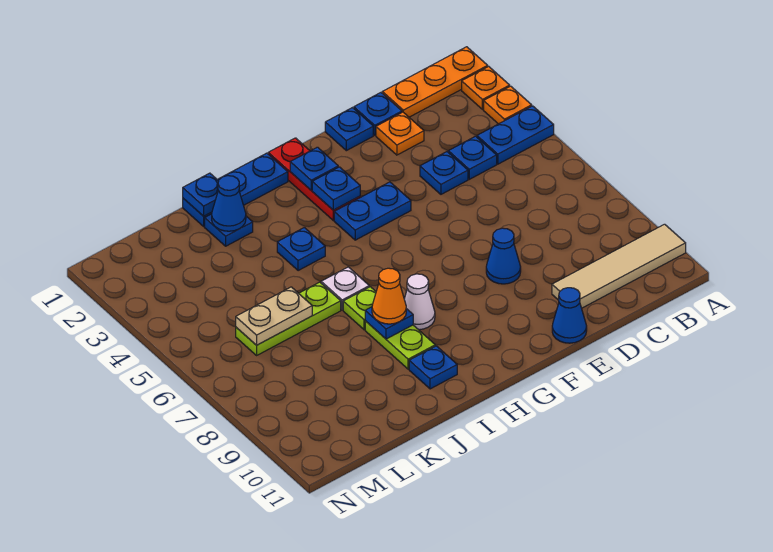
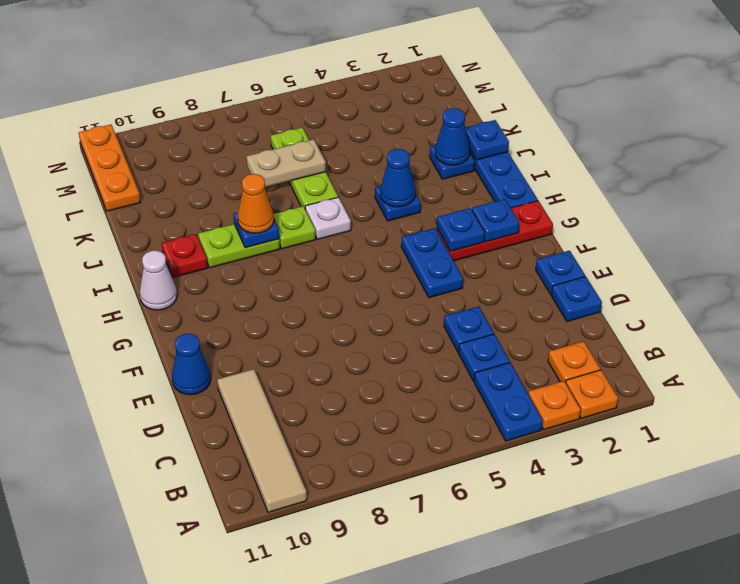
orange 1x3 plate [382,47,488,117] -> orange 1x3 plate moved to [79,125,141,211]
orange 1x1 plate [376,112,424,155] -> orange 1x1 plate moved to [548,341,600,383]
blue 1x1 cone [486,228,521,284] -> blue 1x1 cone moved to [380,149,415,207]
white 1x1 cone [404,274,435,330] -> white 1x1 cone moved to [140,251,177,310]
blue 1x1 plate [409,346,457,389] -> red 1x1 plate [162,234,208,277]
tan 1x2 plate [236,287,312,345] -> tan 1x2 plate turned to [247,139,326,187]

